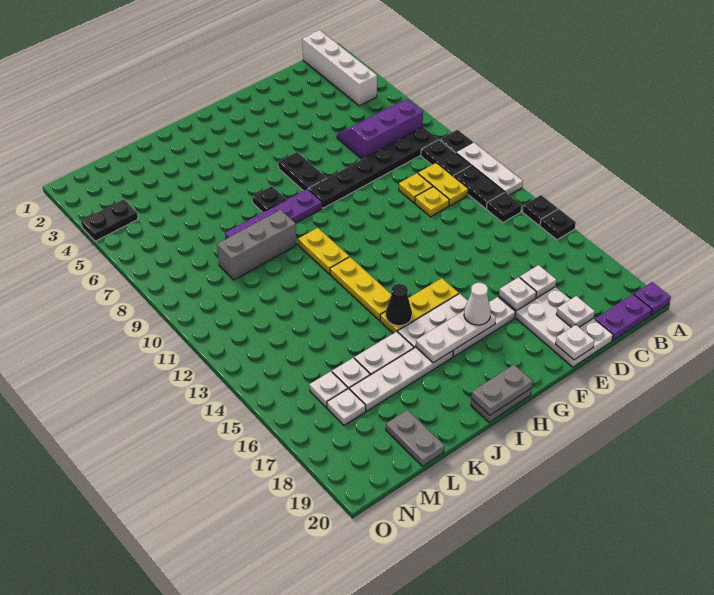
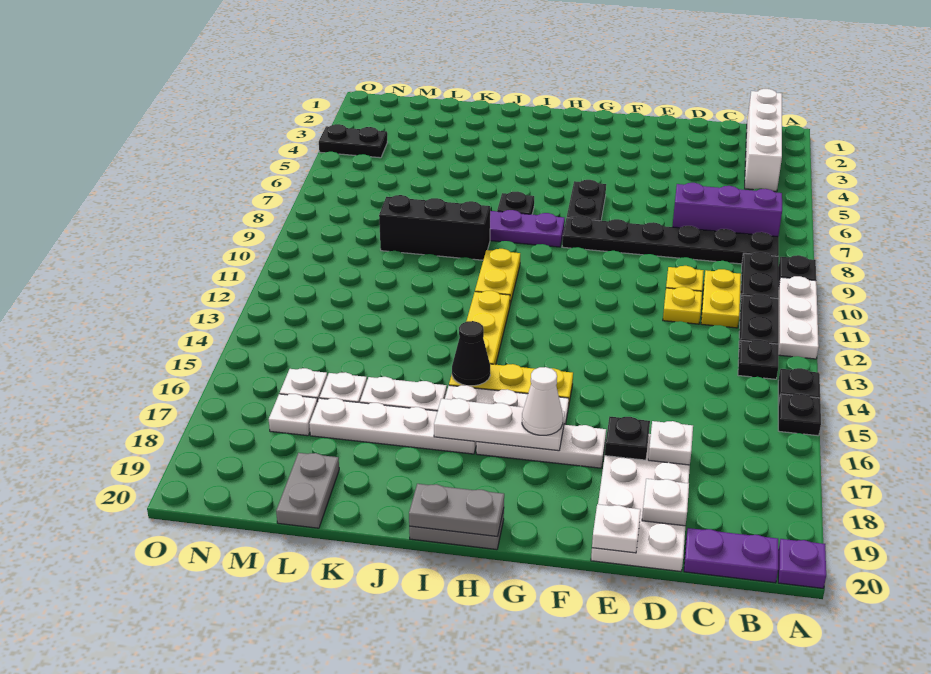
white 1x1 plate [499,277,536,311] -> black 1x1 plate [605,417,650,460]
grey 1x3 brick [217,210,297,280] -> black 1x3 brick [379,195,490,260]

